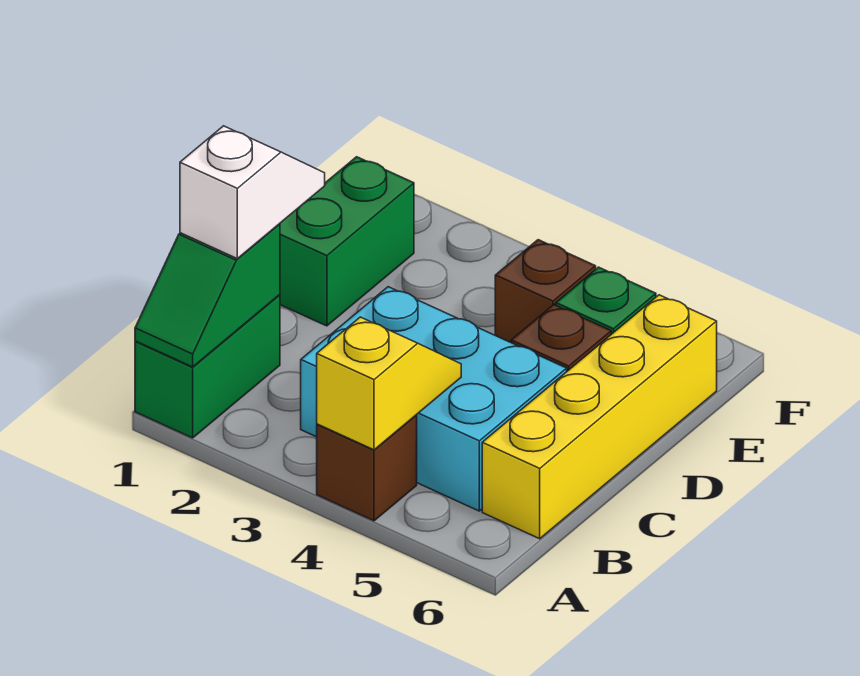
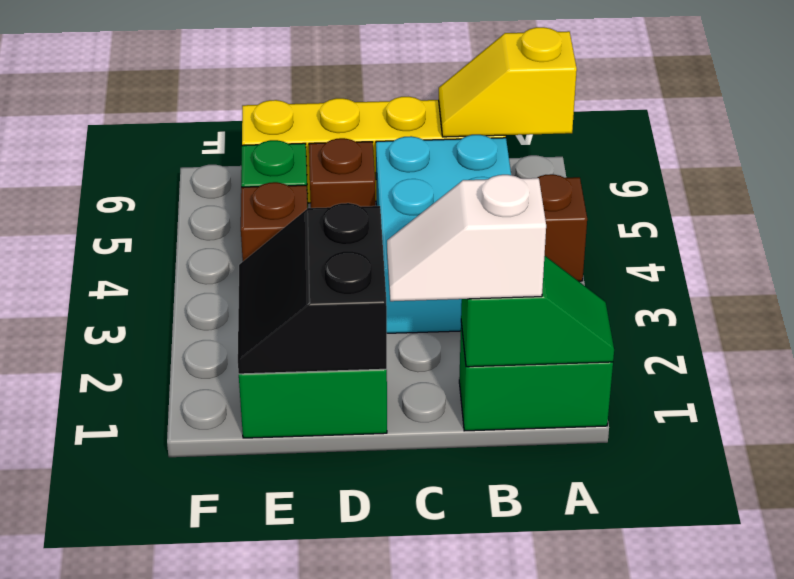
yellow 1x2 slope [317,317,461,450] -> yellow 1x2 slope moved to [439,27,577,137]
none -> black 2x2 slope [238,203,387,374]

